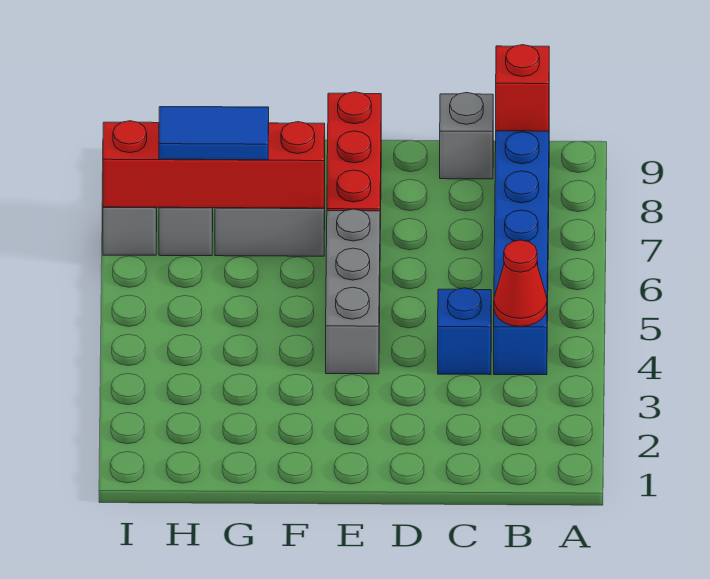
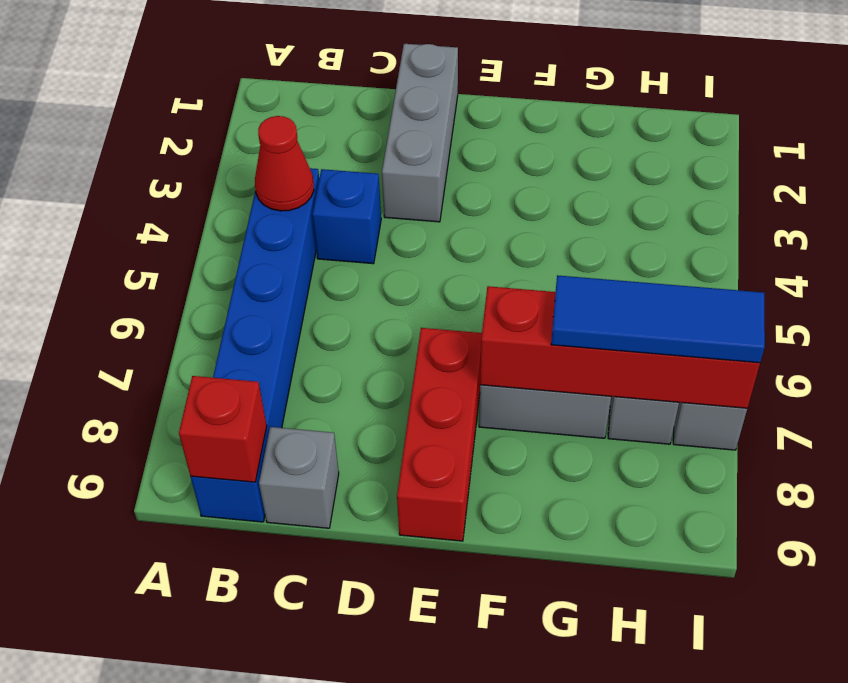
grey 1x3 brick [326,209,380,374] -> grey 1x3 brick moved to [382,44,458,222]
blue 1x2 tile [159,107,269,160] -> blue 1x3 tile [551,275,765,363]

